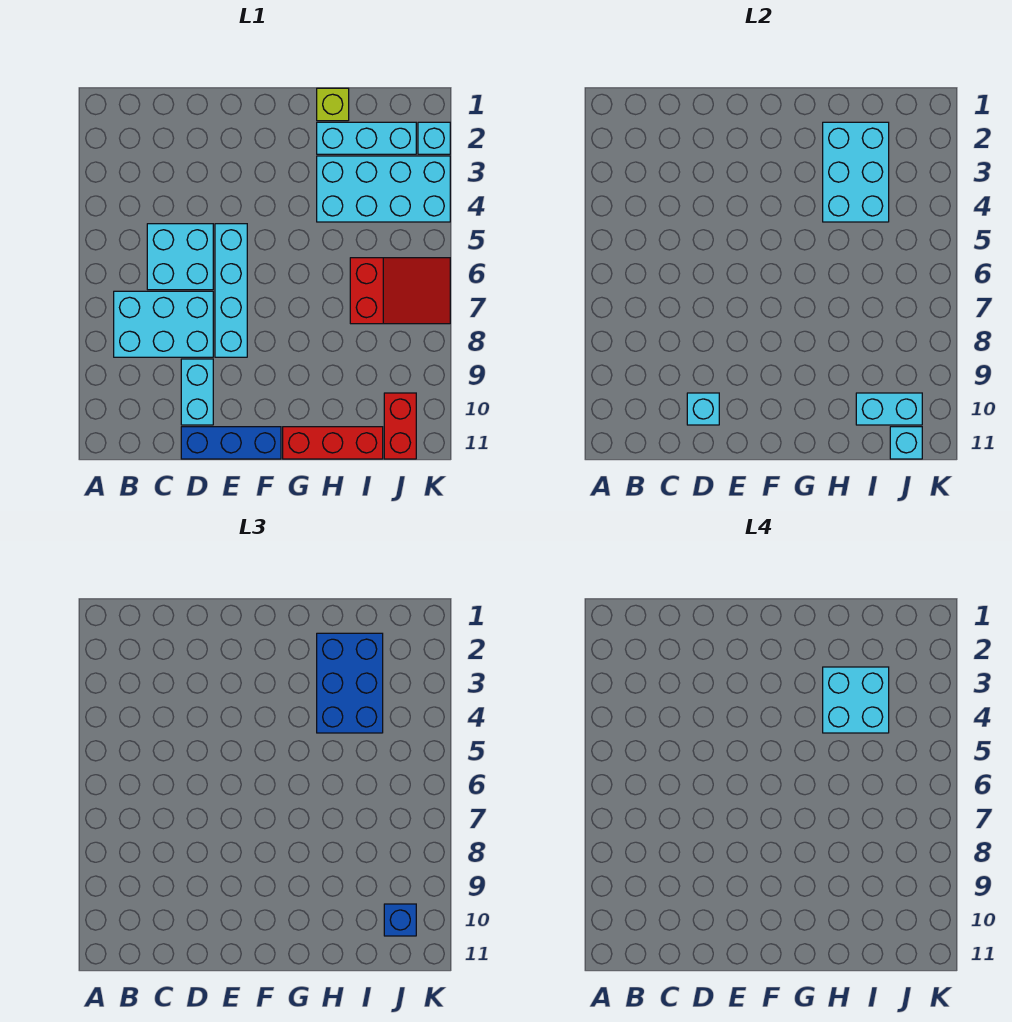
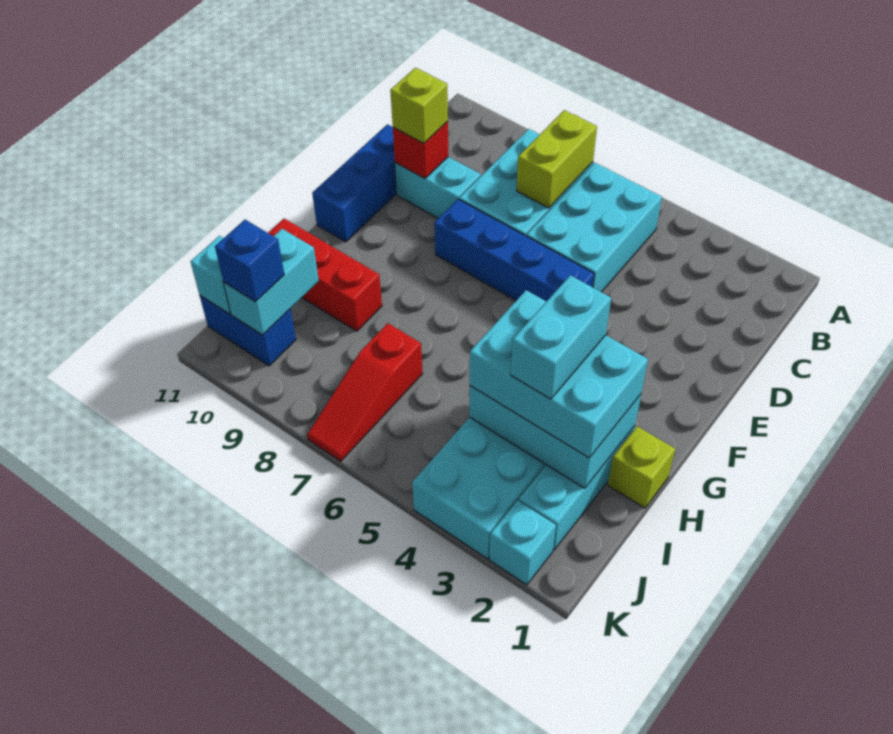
none -> lime 1x2 brick [517,110,597,208]
cyan 2x2 brick [147,224,213,290] -> cyan 2x3 brick [527,163,662,292]
cyan 1x1 brick [687,393,719,425] -> red 1x1 brick [393,121,448,179]
none -> lime 1x1 brick [390,68,448,144]
cyan 1x4 brick [215,224,247,357] -> blue 1x4 brick [434,199,594,302]
red 1x3 brick [283,427,383,459] -> red 1x3 brick turned to [268,219,382,331]
blue 2x3 brick [317,633,383,733] -> cyan 2x3 brick [470,290,648,458]
cyan 2x2 brick [823,667,889,733] -> cyan 1x2 brick [511,275,611,399]
red 2x3 slope [350,258,450,324] -> red 1x3 slope [307,323,423,461]
red 1x2 brick [384,393,416,459] -> blue 1x2 brick [200,296,296,366]

